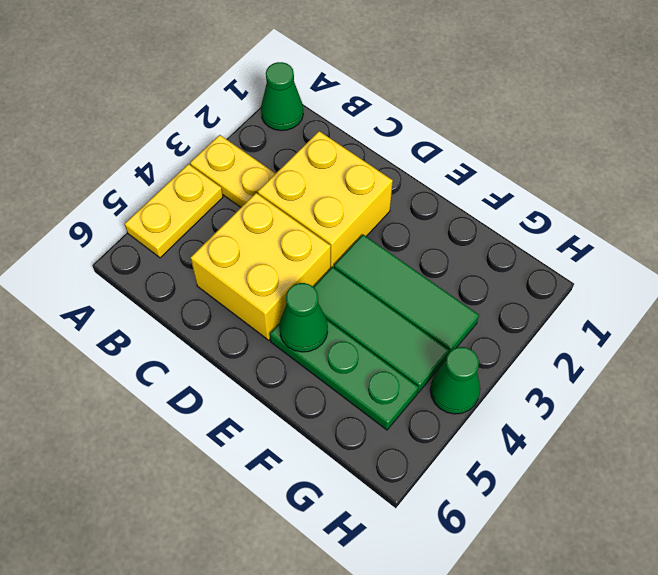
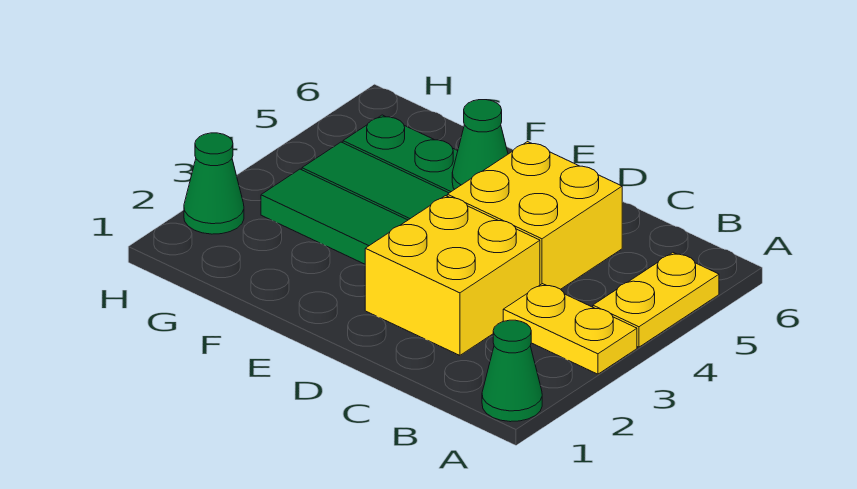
green 1x1 cone [430,347,480,414] -> green 1x1 cone moved to [184,133,244,234]

